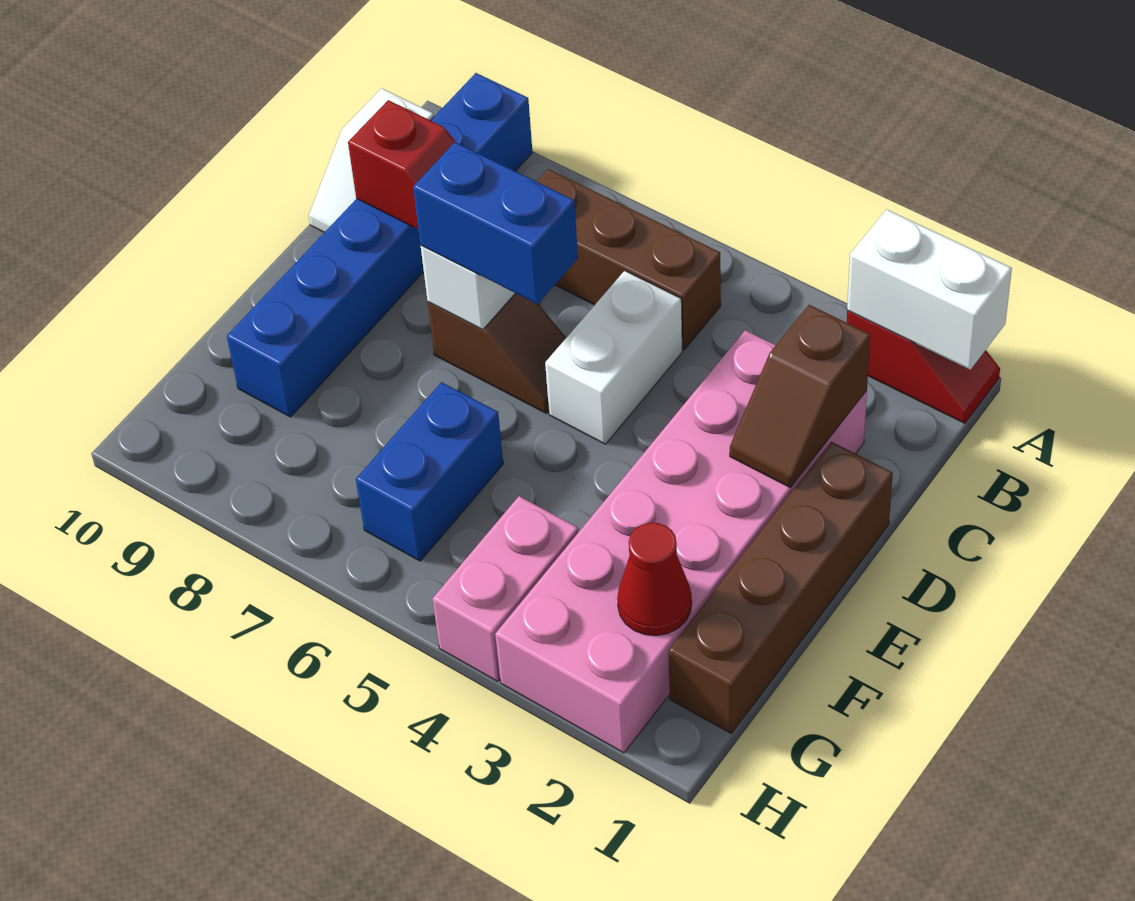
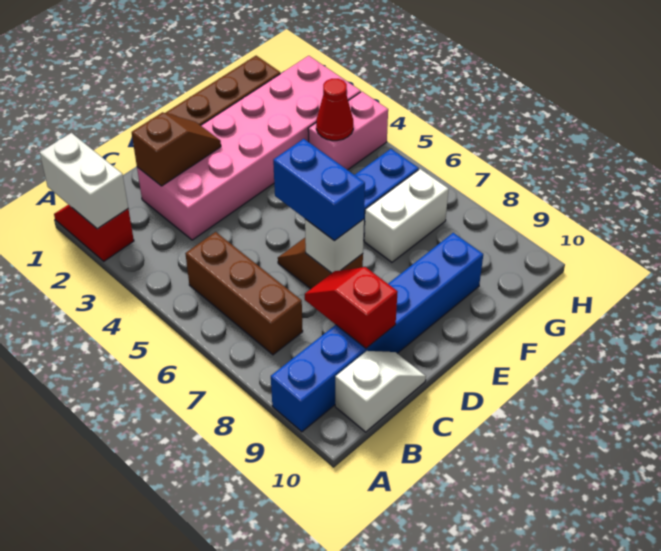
white 1x2 brick [545,271,682,444] -> white 1x2 brick moved to [364,169,449,262]
red 1x1 cone [617,523,692,636] -> red 1x1 cone moved to [316,79,353,141]

